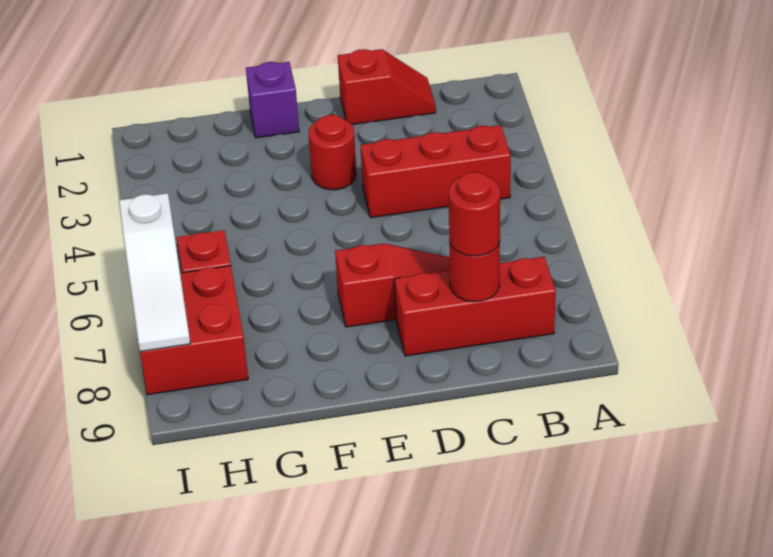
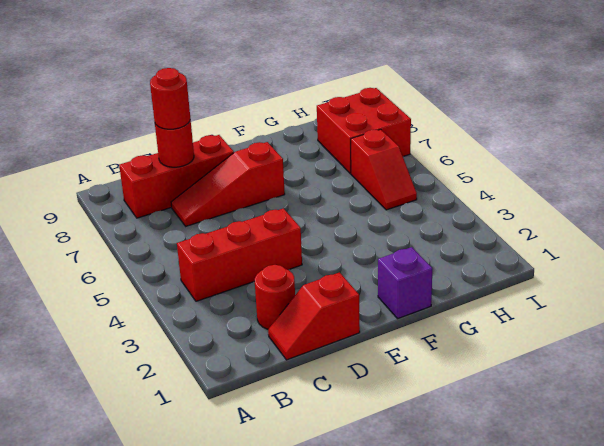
red 1x1 round brick [309,115,356,190] -> red 1x1 round brick moved to [254,265,295,329]
white 1x3 slope [119,193,190,351] -> none

